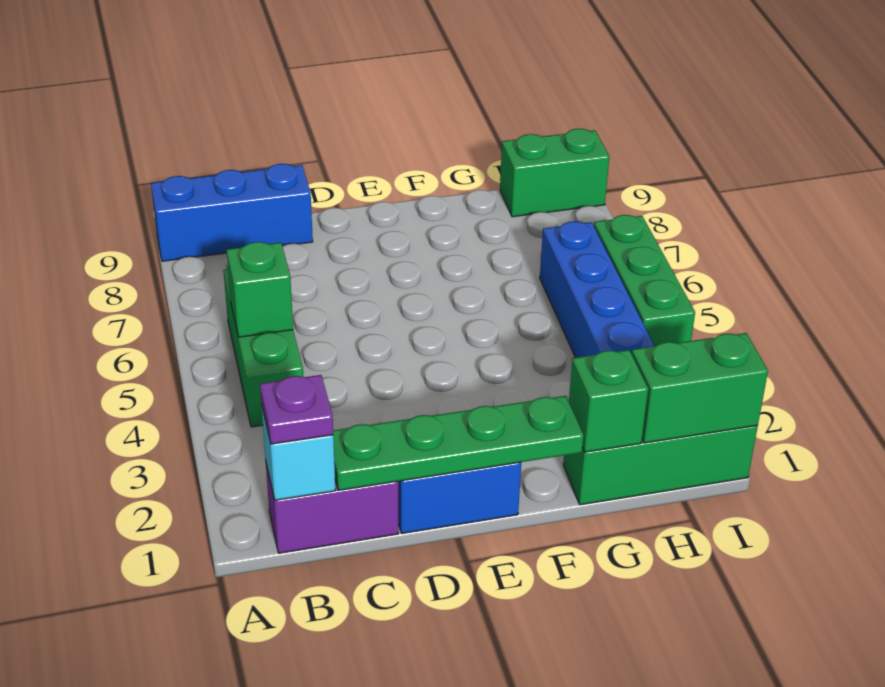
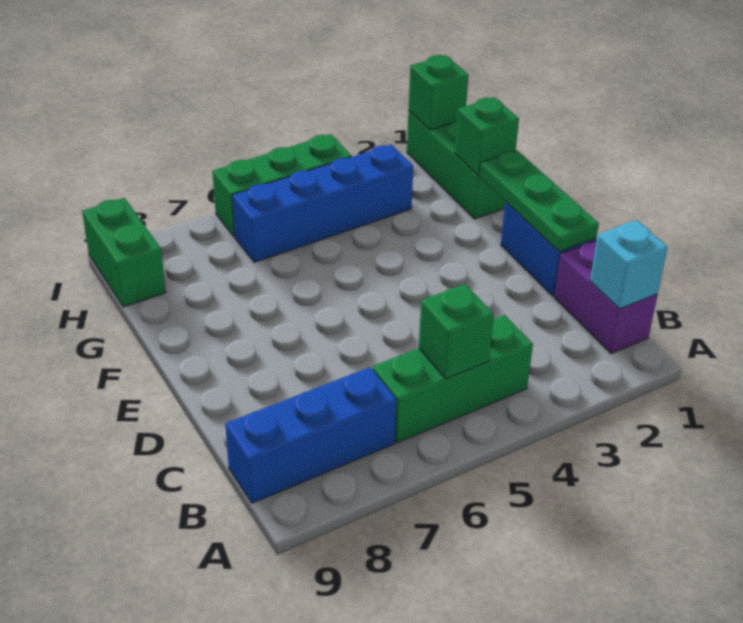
blue 1x3 brick [151,164,313,261] -> blue 1x3 brick turned to [225,367,396,503]
purple 1x1 plate [260,375,333,444] -> none
green 1x4 plate [333,396,583,490] -> green 1x3 plate [479,150,599,252]
green 1x2 brick [632,333,768,443] -> green 1x1 brick [408,55,468,130]

